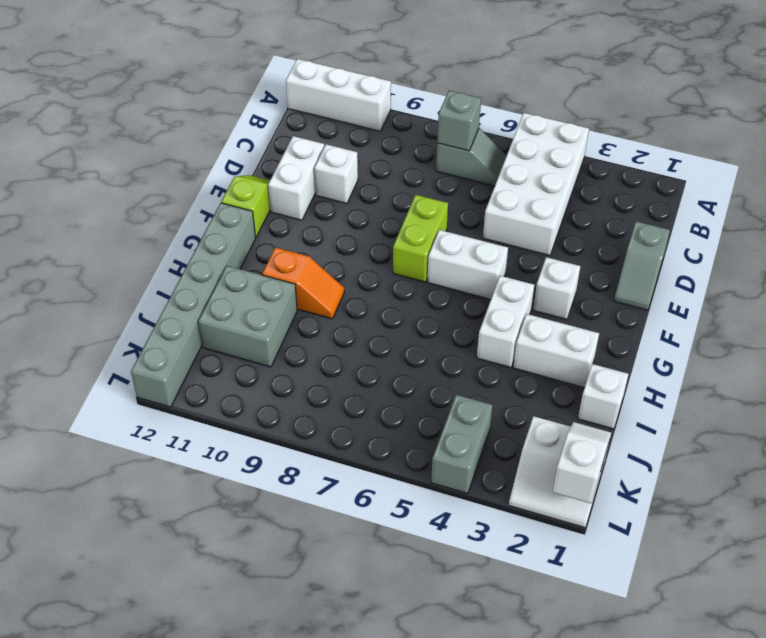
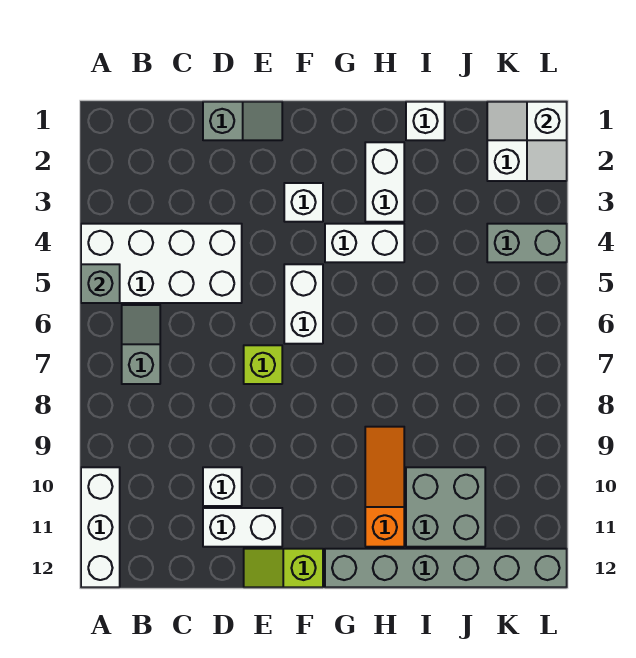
grey 1x1 brick [437,91,481,151] -> grey 1x1 brick moved to [81,264,120,303]
lime 1x2 brick [393,195,448,282] -> lime 1x1 brick [244,345,282,384]
orange 1x2 slope [262,247,344,319] -> orange 1x3 slope [365,427,404,547]

